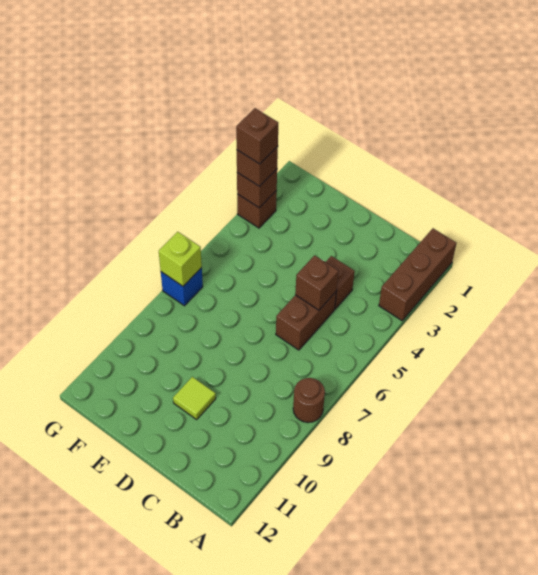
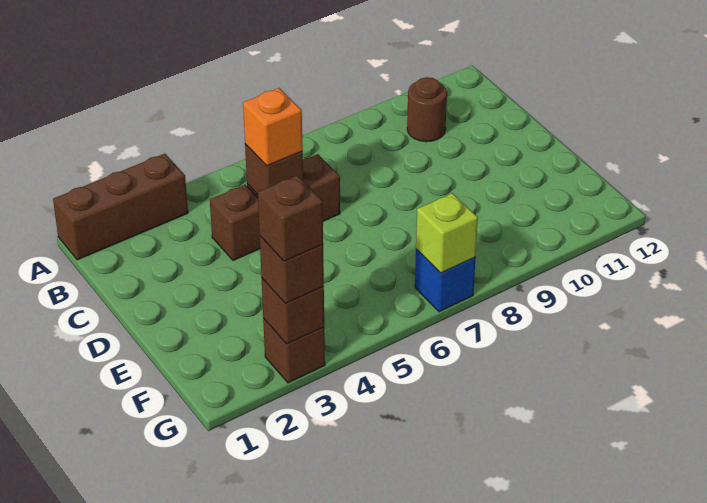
brown 1x1 round brick [293,378,325,423] -> brown 1x1 round brick moved to [407,77,447,142]
none -> orange 1x1 brick [243,88,303,166]
lime 1x1 tile [173,377,216,419] -> none

